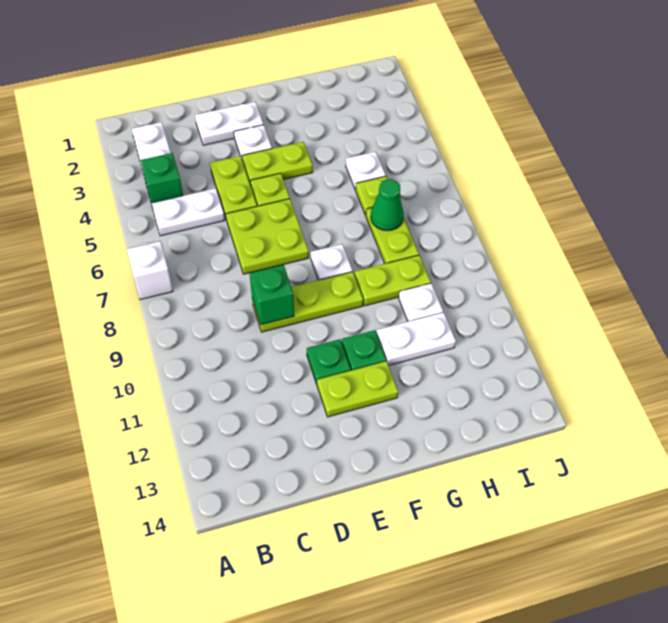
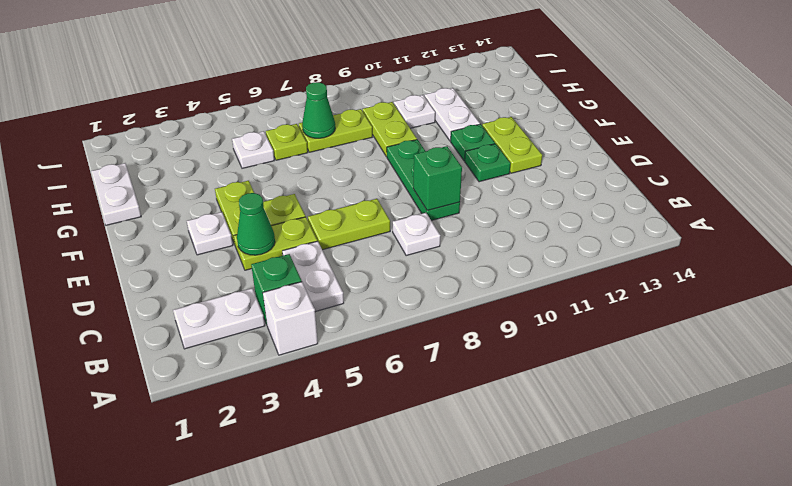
white 1x1 brick [127,241,173,300] -> white 1x1 brick moved to [263,282,318,355]
white 1x2 plate [195,102,263,145] -> white 1x2 plate moved to [91,163,141,225]
none -> green 1x1 cone [237,193,275,255]
lime 2x2 plate [226,199,309,274] -> lime 1x2 plate [308,199,390,250]
lime 1x3 plate [252,272,363,332] -> green 1x3 plate [387,140,460,221]
white 1x1 plate [311,244,352,280] -> white 1x1 plate moved to [393,213,441,256]

